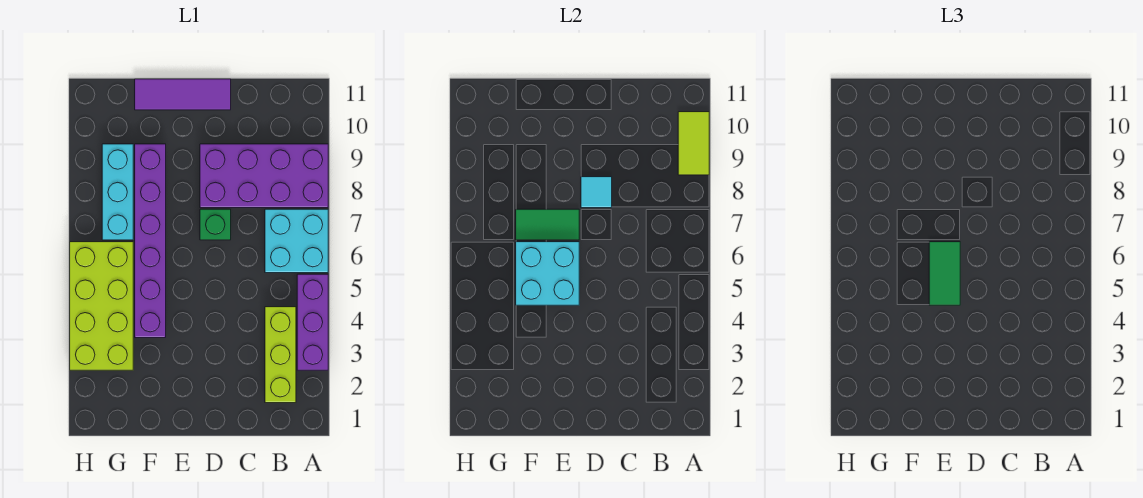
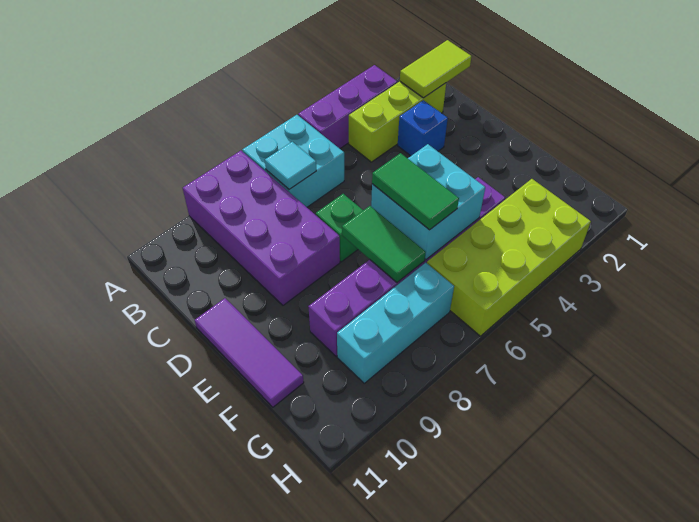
lime 1x2 tile [678,112,709,175] -> lime 1x2 tile moved to [400,40,471,98]
none -> blue 1x1 brick [398,100,448,156]
cyan 1x1 tile [581,177,612,208] -> cyan 1x1 tile moved to [265,142,316,189]
green 1x2 tile [929,242,960,305] -> green 1x2 tile turned to [372,153,459,230]

